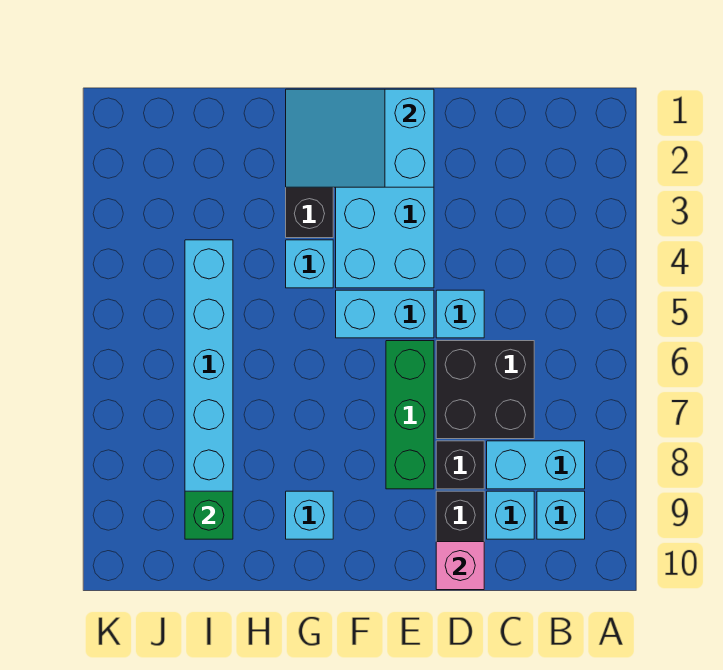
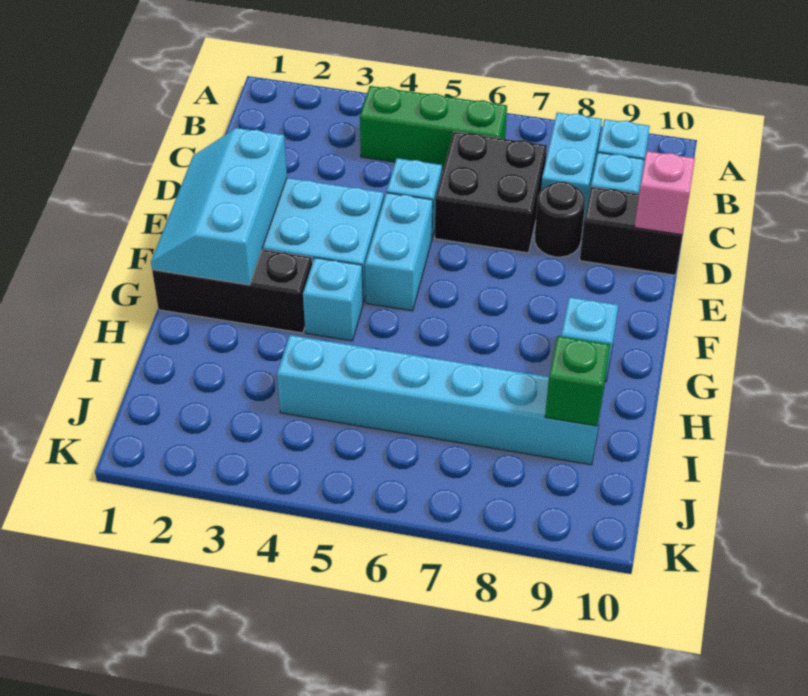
black 1x1 brick [436,441,484,489] -> black 1x1 round brick [535,182,585,257]
cyan 2x3 slope [286,89,434,187] -> cyan 2x3 slope turned to [151,128,287,285]
green 1x3 brick [386,341,434,489] -> green 1x3 brick moved to [360,86,507,169]

